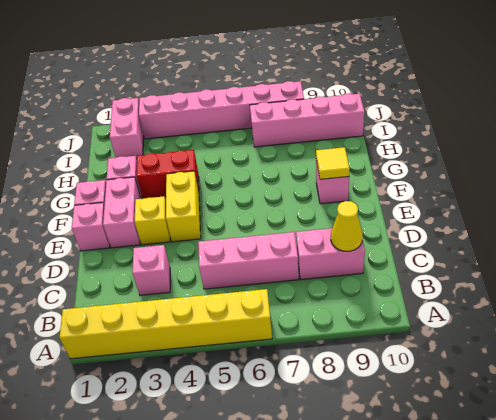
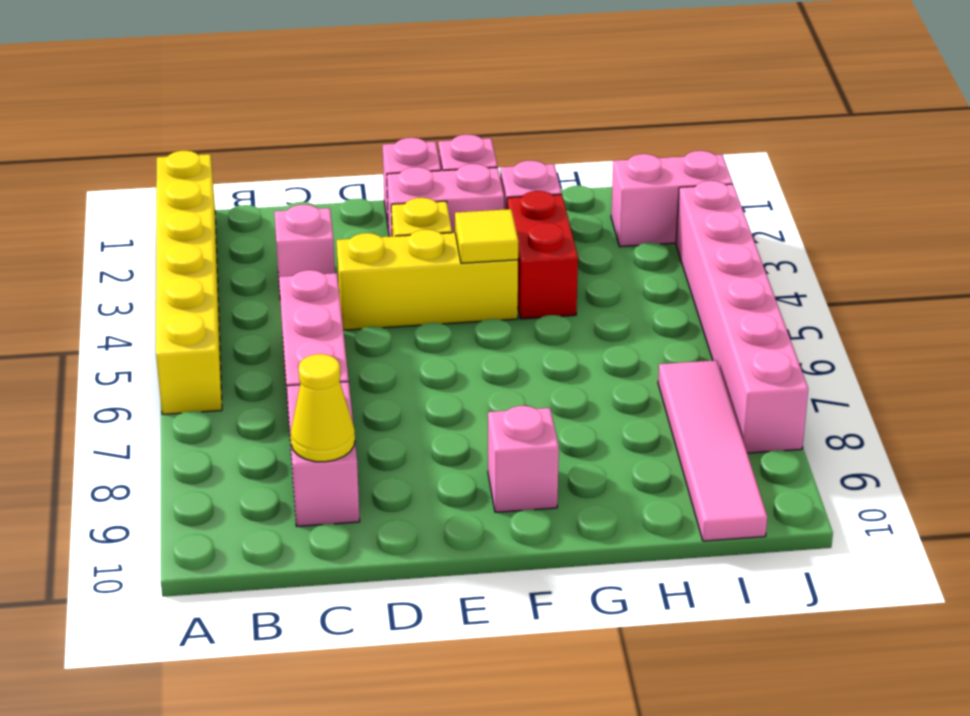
yellow 1x2 brick [166,171,201,242] -> yellow 1x3 brick [336,230,518,330]
yellow 1x1 tile [316,147,350,179] -> yellow 1x1 tile moved to [455,209,518,263]
pink 1x4 brick [250,94,364,147] -> pink 1x4 tile [658,360,767,541]

